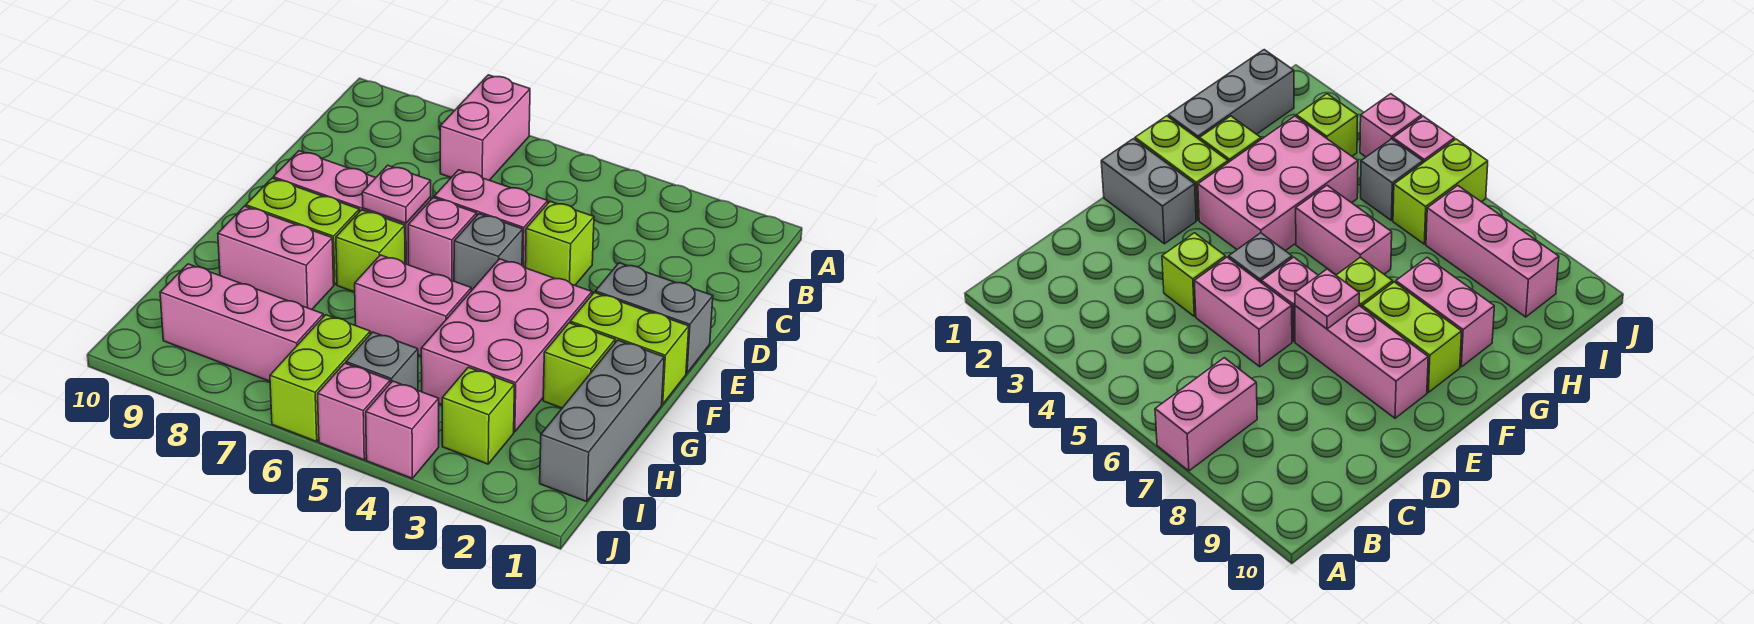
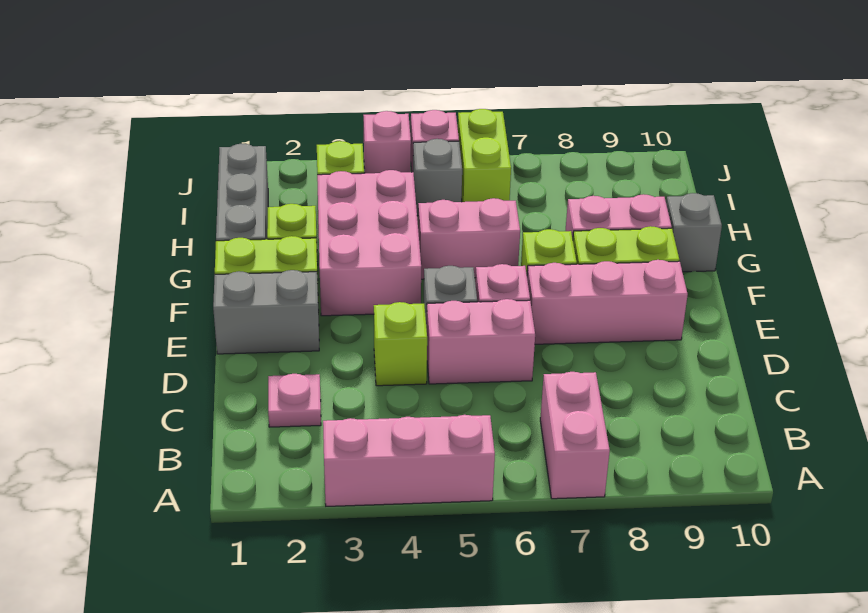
pink 1x1 plate [362,165,431,223] -> pink 1x1 plate moved to [268,374,321,427]
none -> grey 1x1 brick [666,193,722,272]
pink 1x3 brick [160,264,323,381] -> pink 1x3 brick moved to [323,415,495,506]

